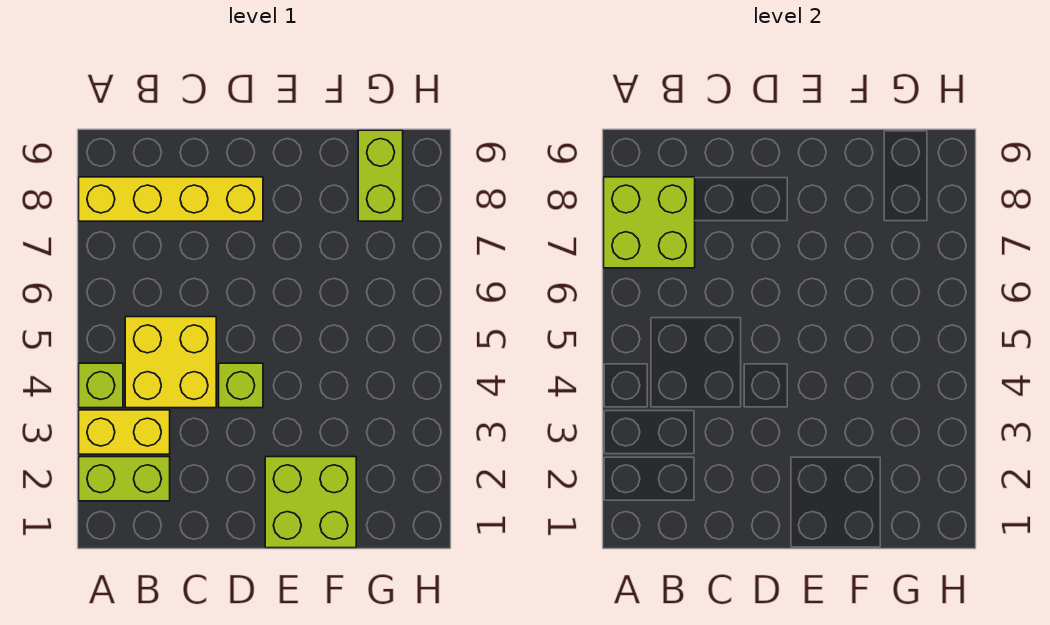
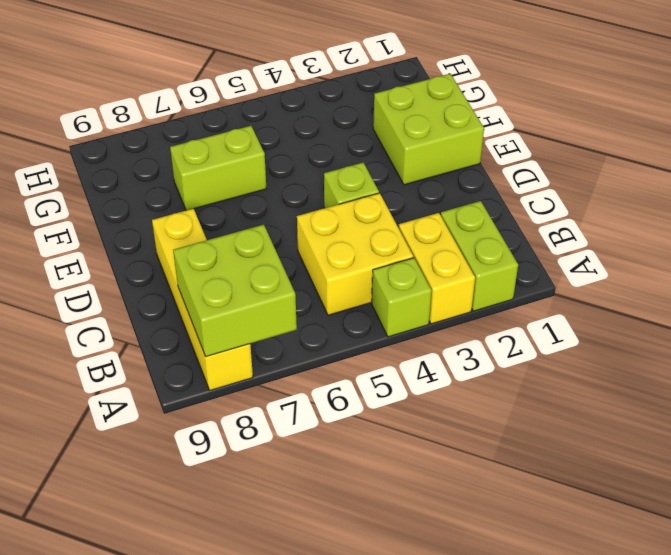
lime 1x2 brick [358,130,403,221] -> lime 1x2 brick moved to [170,126,266,210]

